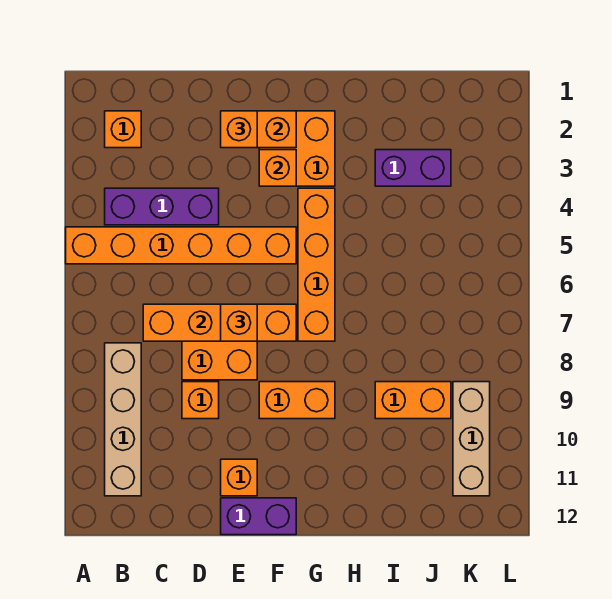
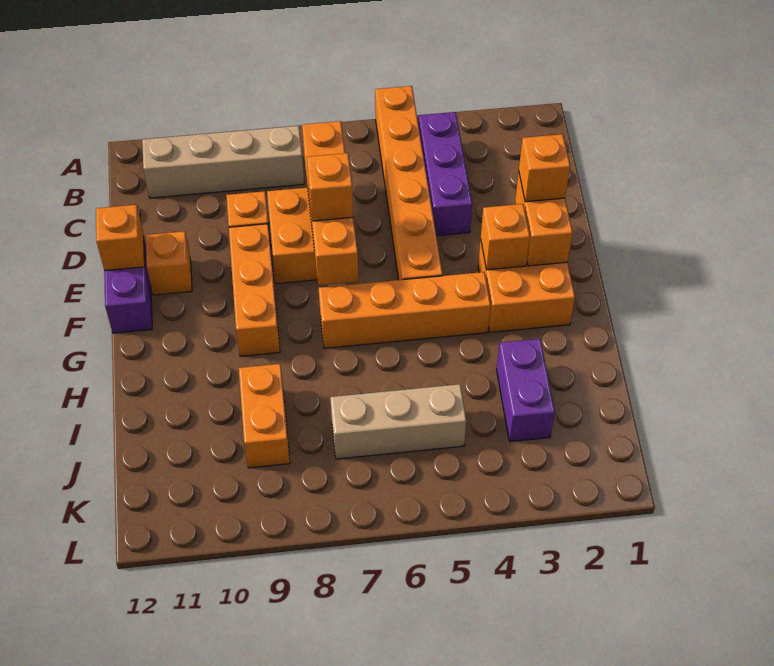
orange 1x1 brick [105,111,141,148] -> orange 1x1 brick moved to [96,205,145,271]
orange 1x2 brick [259,382,335,419] -> orange 1x3 brick [229,224,280,356]
tan 1x3 brick [453,382,490,496] -> tan 1x3 brick moved to [330,384,466,459]

